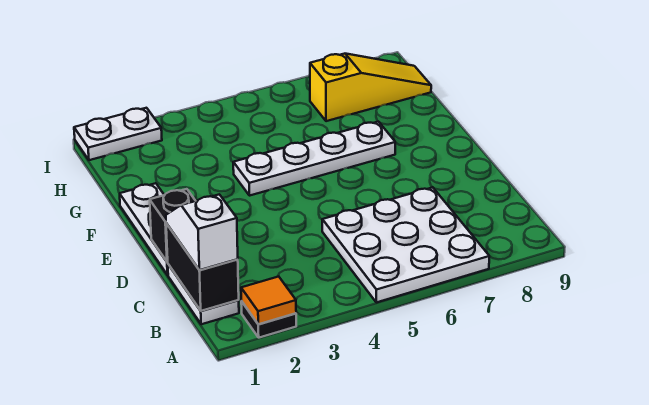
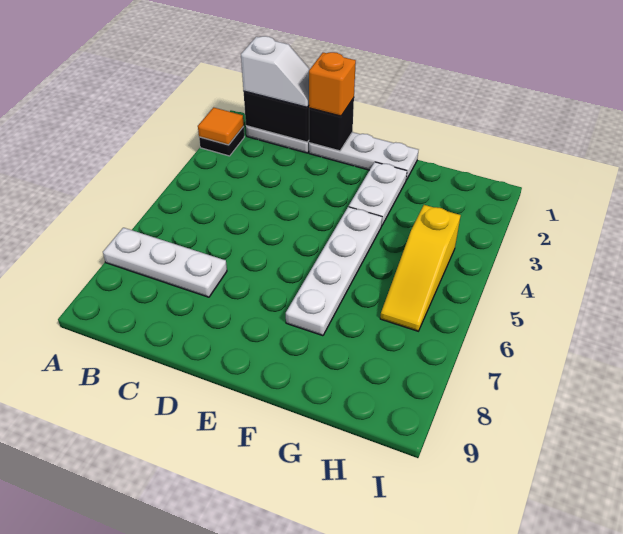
white 3x3 plate [322,187,489,302] -> white 1x3 plate [103,228,227,297]
none -> orange 1x1 brick [309,52,356,116]
yellow 1x3 slope [310,54,431,121] -> yellow 1x3 slope moved to [380,205,461,331]
white 1x2 plate [74,108,162,160] -> white 1x2 plate moved to [349,162,407,226]

